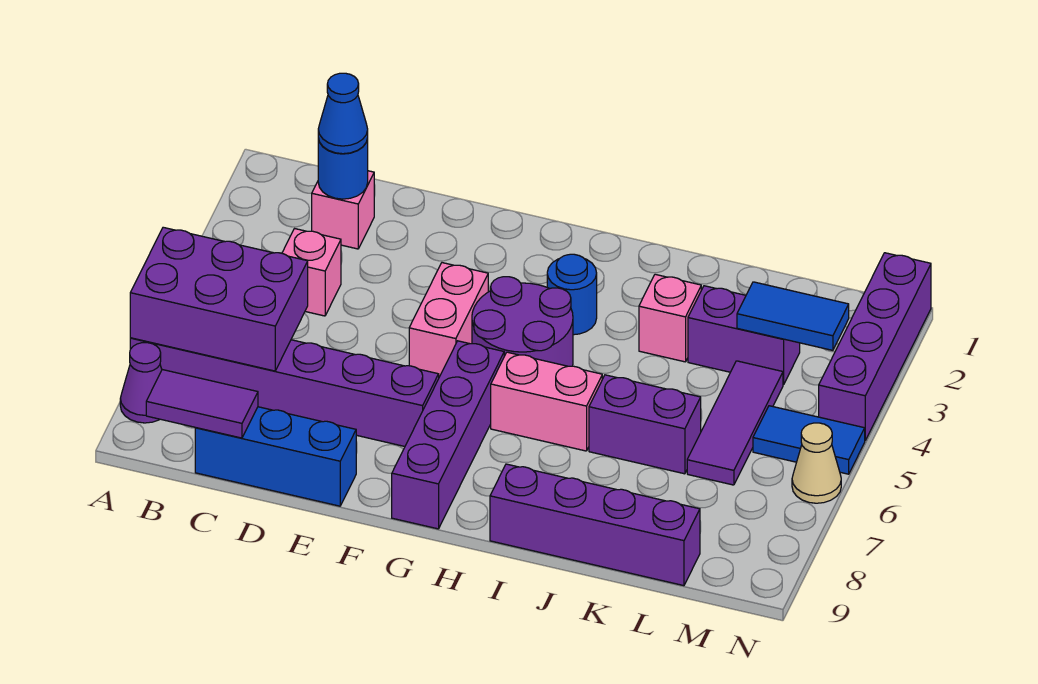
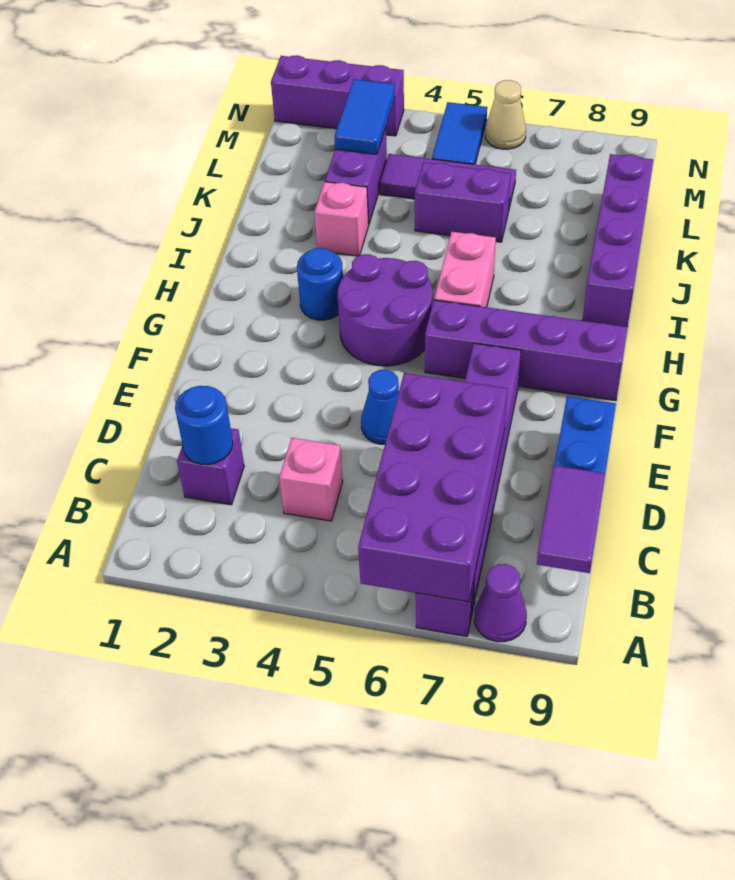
purple 2x3 brick [130,227,308,371] -> purple 2x4 brick [358,373,508,602]
pink 1x1 brick [312,171,374,249] -> purple 1x1 brick [177,428,244,505]
blue 1x1 cone [318,73,368,154] -> blue 1x1 cone moved to [361,370,399,444]
pink 1x2 brick [409,263,488,377] -> none
purple 1x2 brick [589,375,701,474] -> purple 1x2 brick turned to [415,162,511,242]
purple 1x4 brick [819,253,931,440] -> purple 1x3 brick [271,55,404,136]

